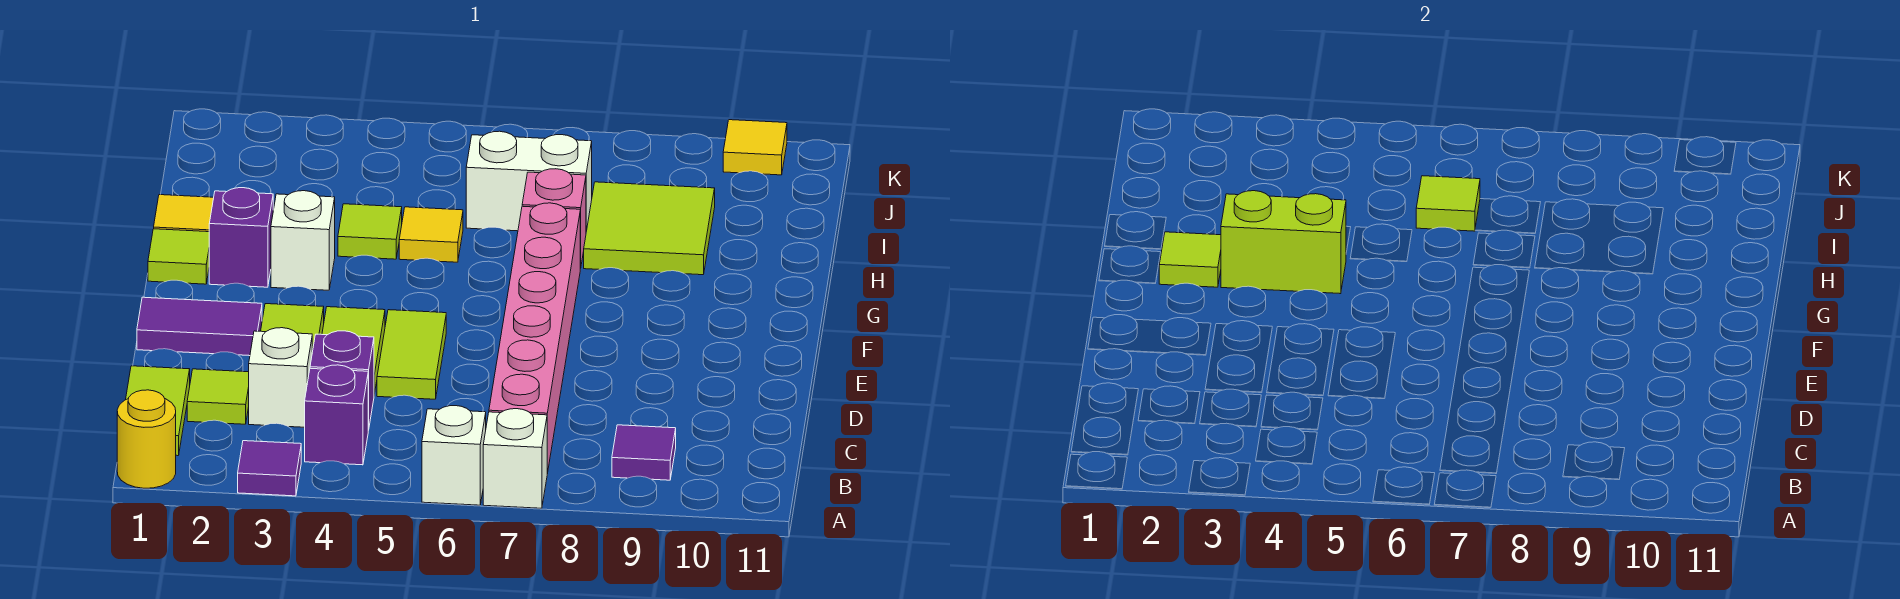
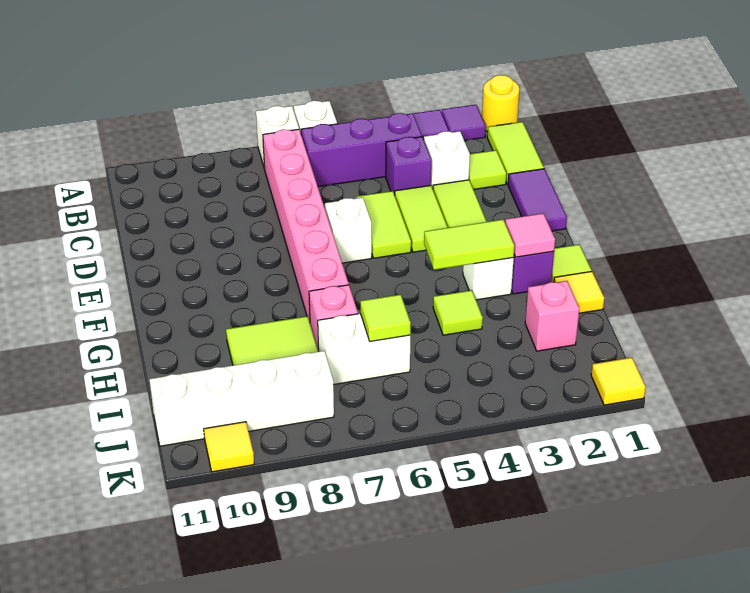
purple 1x1 brick [305,365,368,465] -> purple 1x3 brick [301,113,422,187]
purple 1x1 tile [612,425,676,480] -> purple 1x1 tile moved to [442,105,486,140]
purple 1x2 tile [137,297,262,356] -> purple 1x2 tile turned to [508,169,567,231]
none -> white 1x1 brick [325,198,372,263]
lime 1x1 tile [1159,232,1221,287] -> pink 1x1 tile [505,213,555,257]
lime 1x2 brick [1221,191,1346,294] -> lime 1x2 tile [424,220,514,270]
yellow 1x1 tile [399,207,463,262] -> yellow 1x1 tile moved to [591,358,646,405]
none -> pink 1x1 brick [525,281,579,351]
none -> white 1x4 brick [149,351,334,446]

